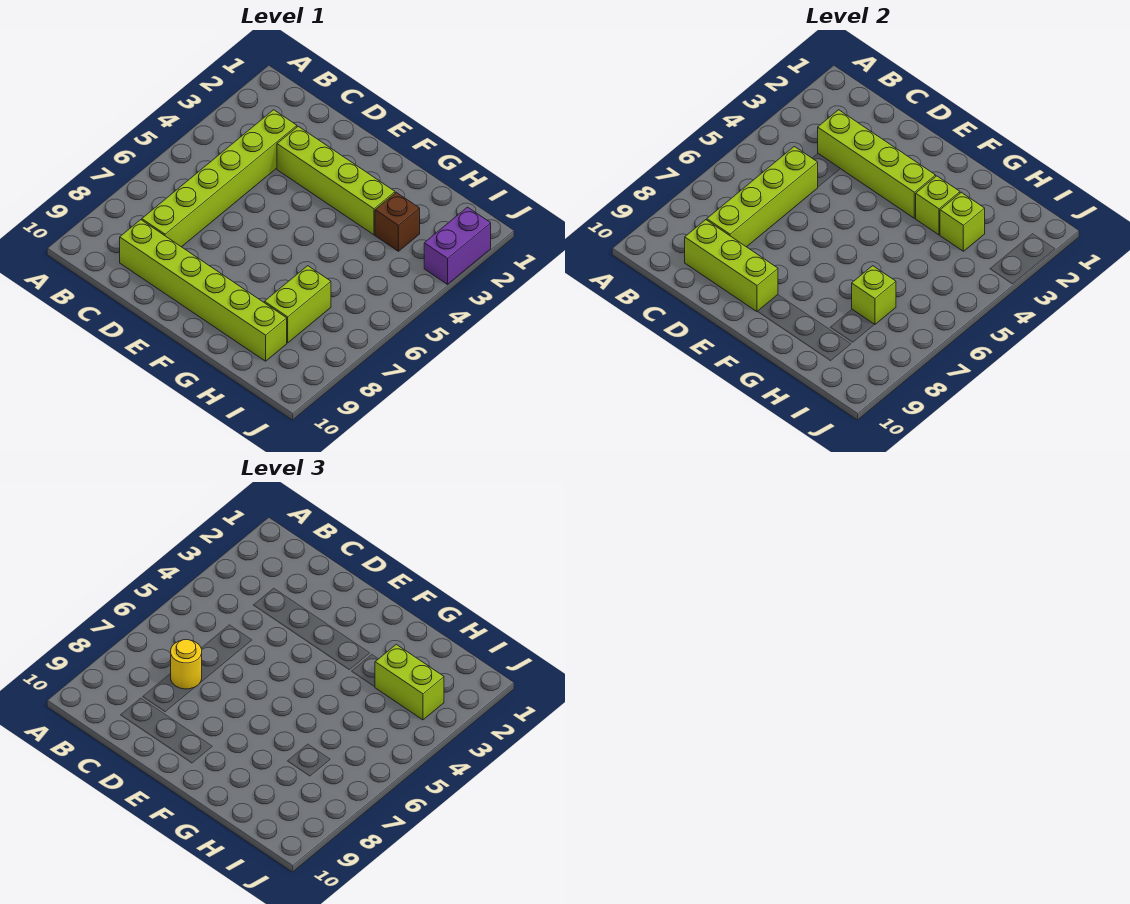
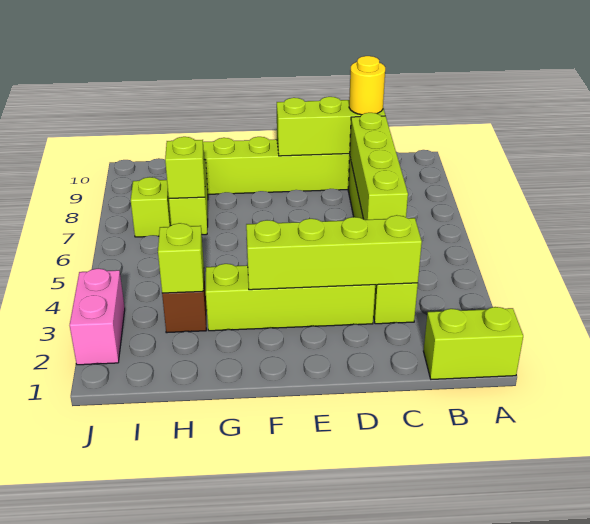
yellow 1x1 round brick [171,640,202,689] -> yellow 1x1 round brick moved to [349,56,385,115]
lime 1x1 brick [915,176,960,235] -> lime 1x1 brick moved to [131,177,171,237]
lime 1x2 brick [375,644,444,720] -> lime 1x2 brick moved to [424,307,523,379]
purple 1x2 brick [424,207,491,284] -> pink 1x2 brick [70,269,125,365]

